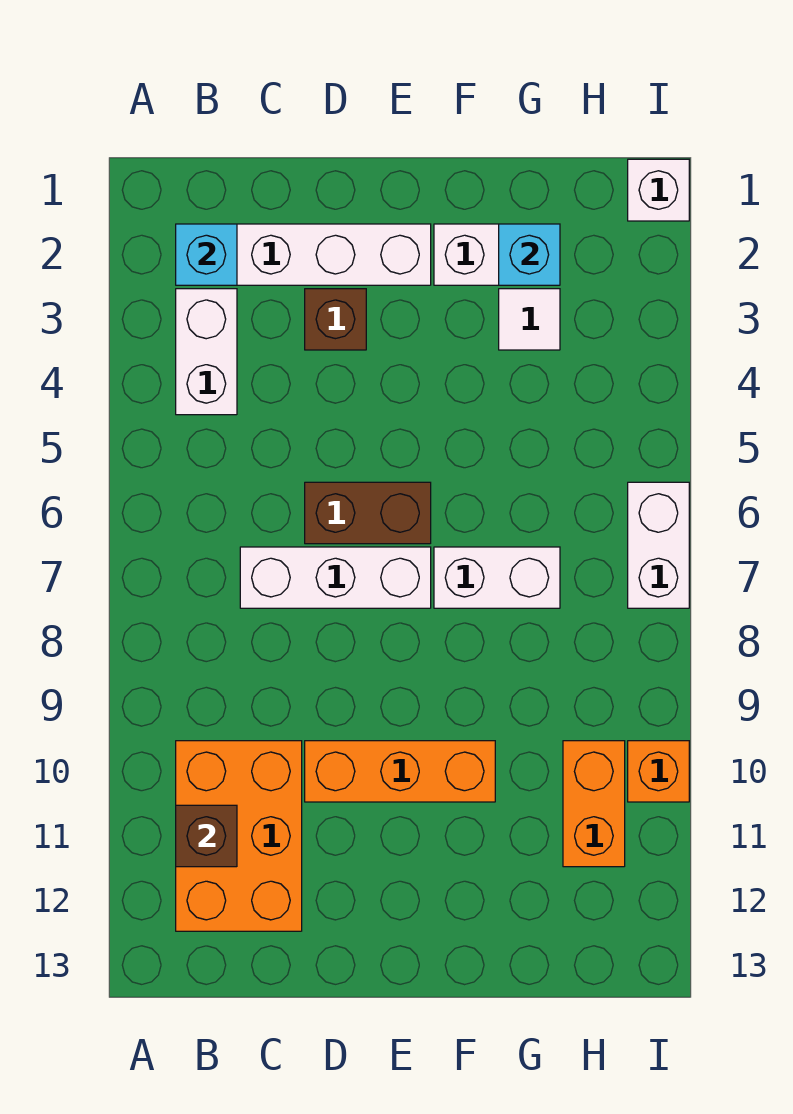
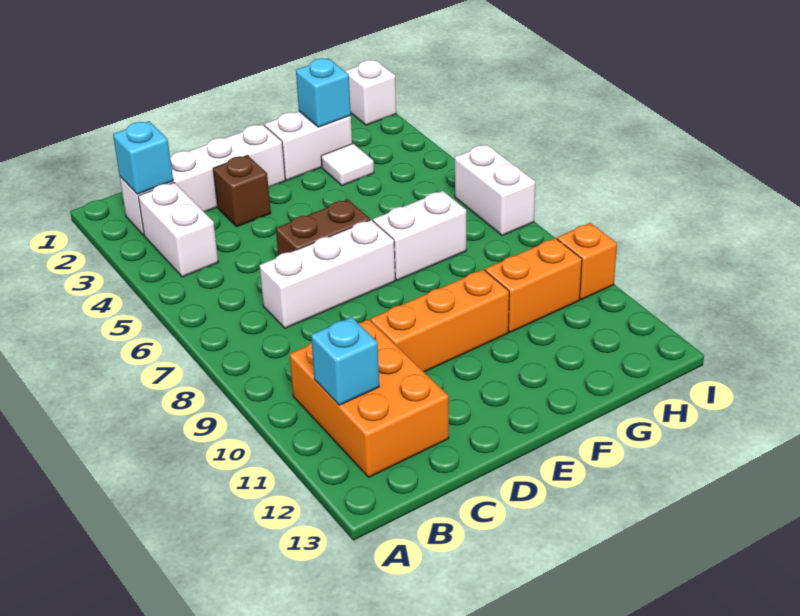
brown 1x1 brick [176,805,237,867] -> cyan 1x1 brick [311,317,379,405]
orange 1x2 brick [563,741,625,867] -> orange 1x2 brick turned to [485,238,582,332]

